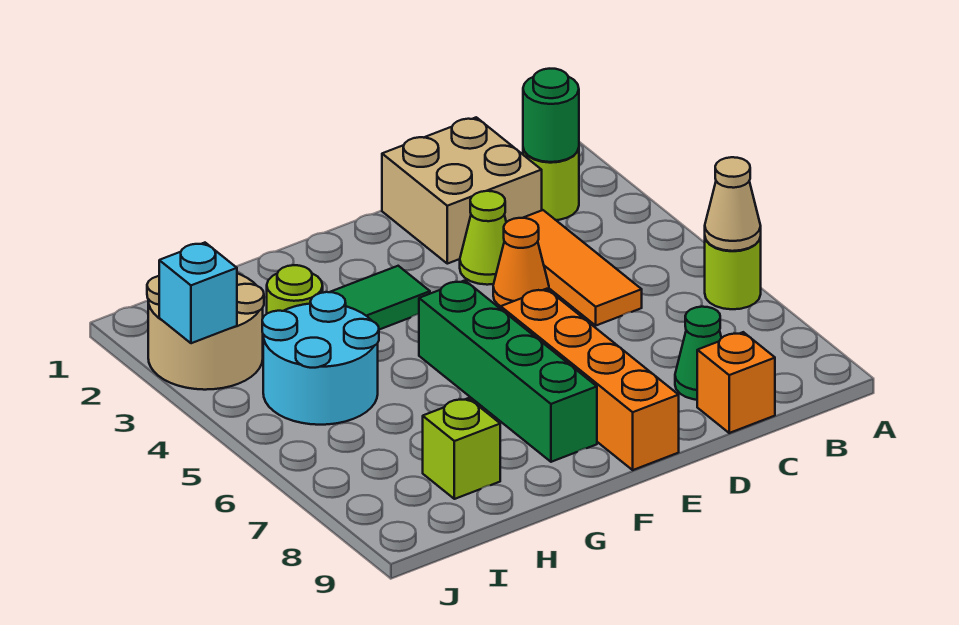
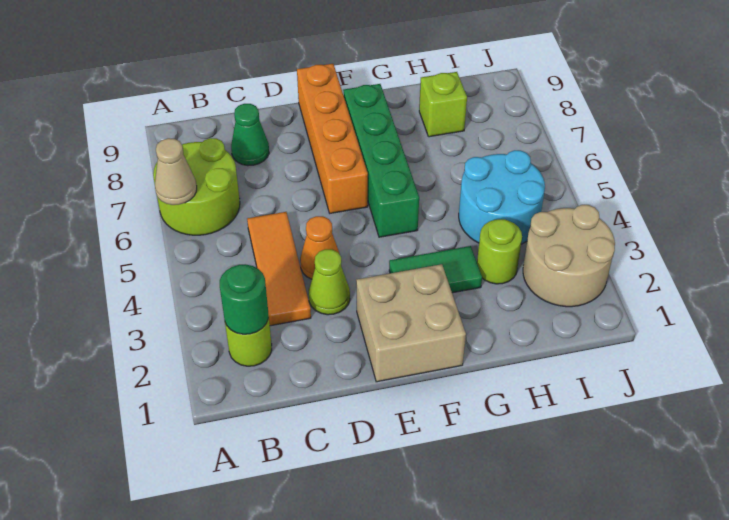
lime 1x1 round brick [705,237,761,309] -> lime 2x2 round brick [153,138,240,235]
tan 2x2 brick [382,117,542,264] -> tan 2x2 brick moved to [356,264,466,382]
orange 1x1 brick [697,332,775,433] -> none
cyan 1x1 brick [159,243,237,343] -> none

